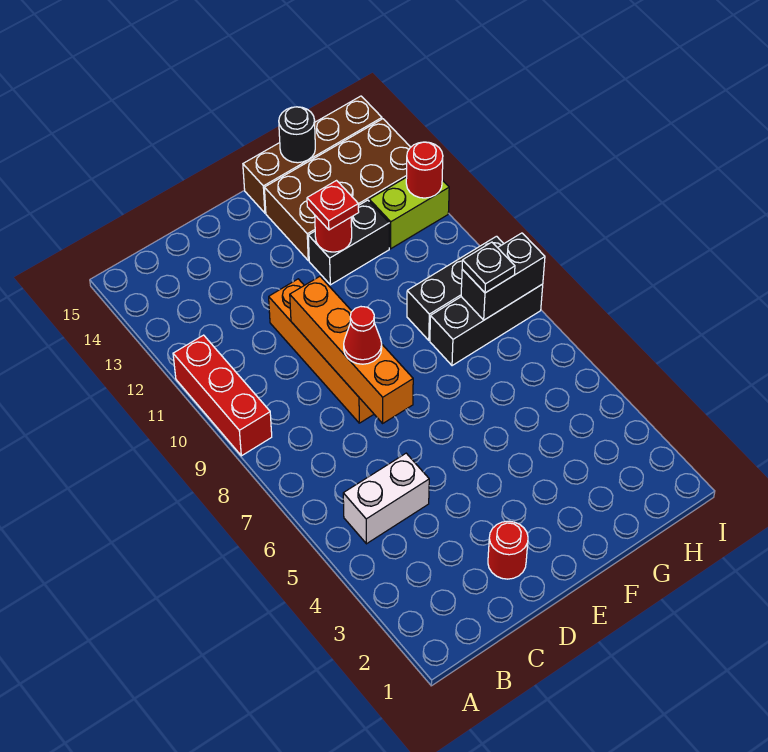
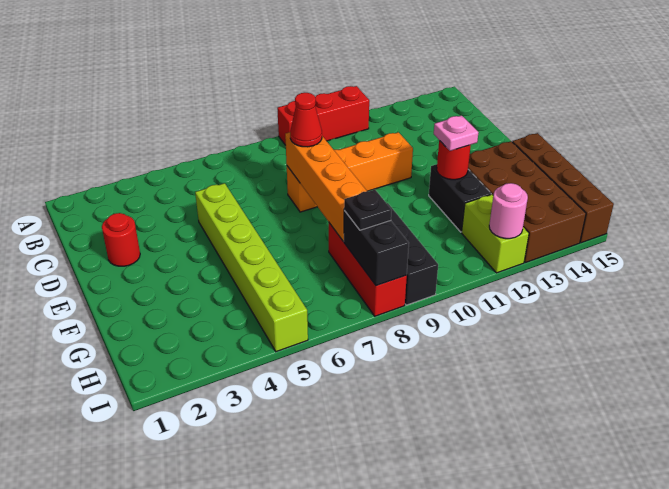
white 1x2 brick [343,453,429,544] -> none
none -> lime 1x6 brick [195,183,308,352]
orange 1x4 brick [290,276,413,423] -> orange 1x4 brick turned to [285,132,367,241]
red 1x1 plate [307,181,359,230] -> pink 1x1 plate [434,116,479,151]
black 1x3 brick [430,284,543,366] -> red 1x3 brick [329,223,407,316]
black 1x1 round brick [279,107,315,163] -> none
red 1x1 round brick [406,142,443,198] -> pink 1x1 round brick [489,183,528,239]

